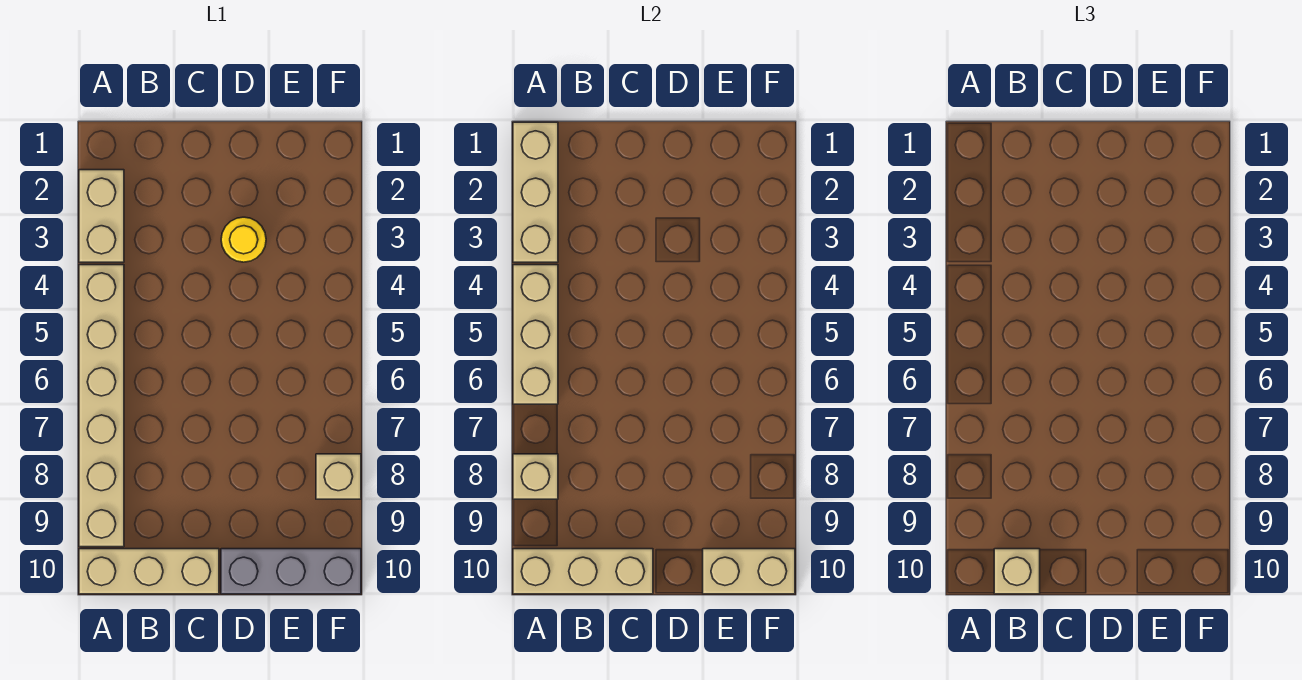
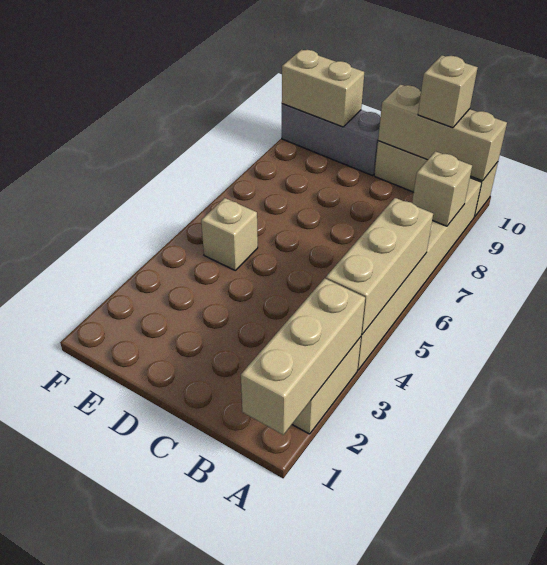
yellow 1x1 round brick [221,217,266,262] -> none
tan 1x1 brick [316,454,361,499] -> tan 1x1 brick moved to [201,198,258,270]

